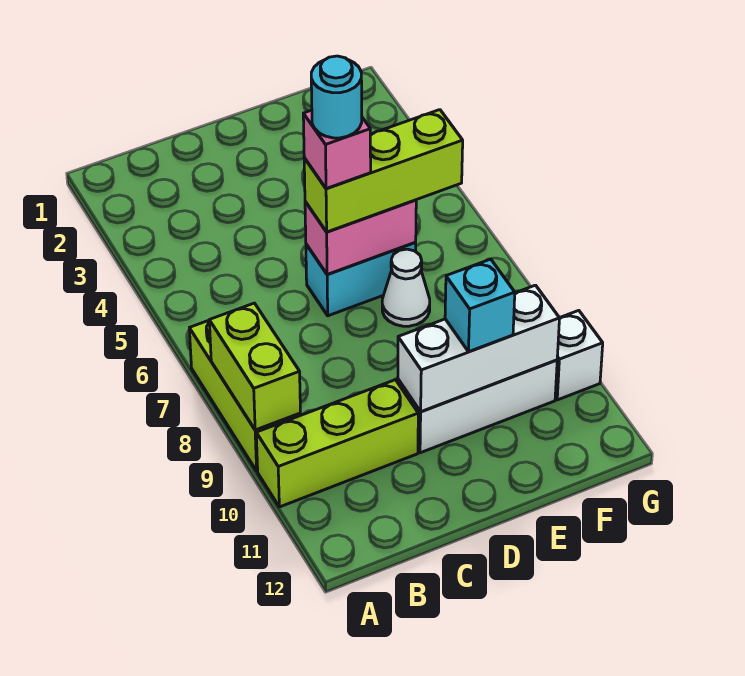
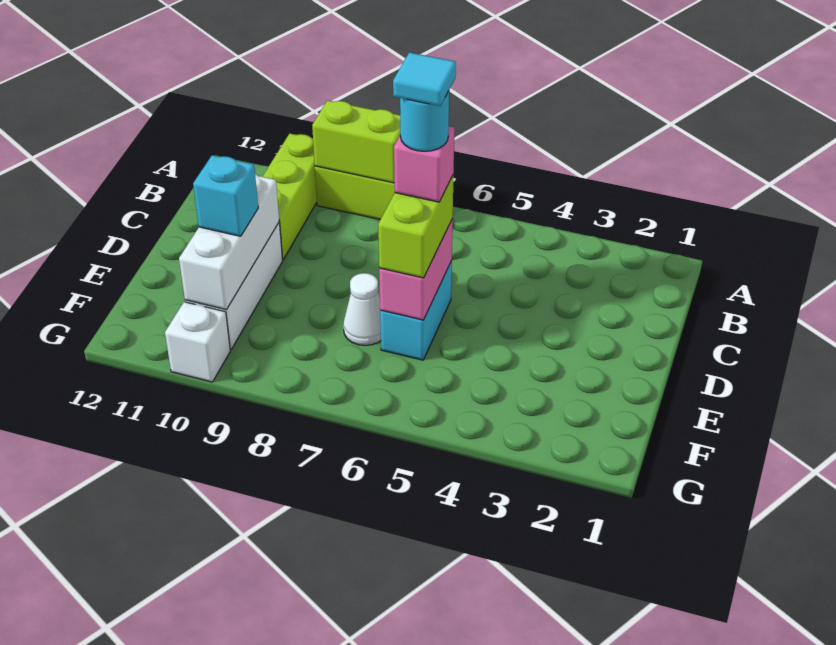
lime 1x3 brick [304,110,463,232] -> lime 1x2 brick [378,174,454,278]
none -> cyan 1x1 tile [393,52,456,106]

